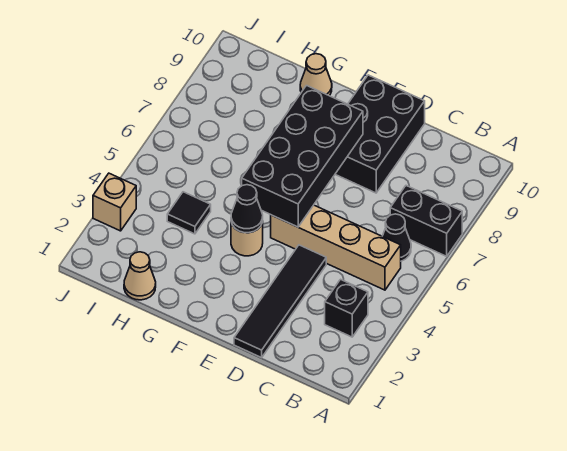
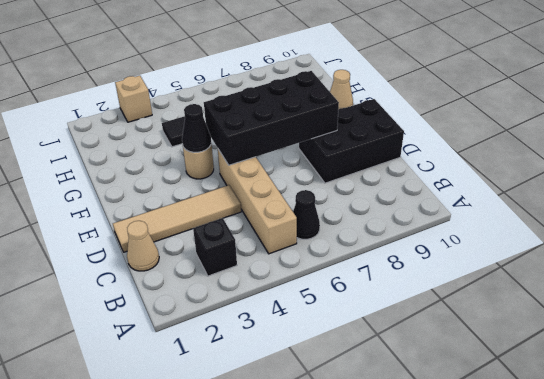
black 1x2 brick [390,186,462,256] -> none
black 1x4 tile [234,245,326,358] -> tan 1x4 tile [113,185,241,252]
tan 1x1 cone [124,252,156,300] -> tan 1x1 cone moved to [127,221,159,271]

